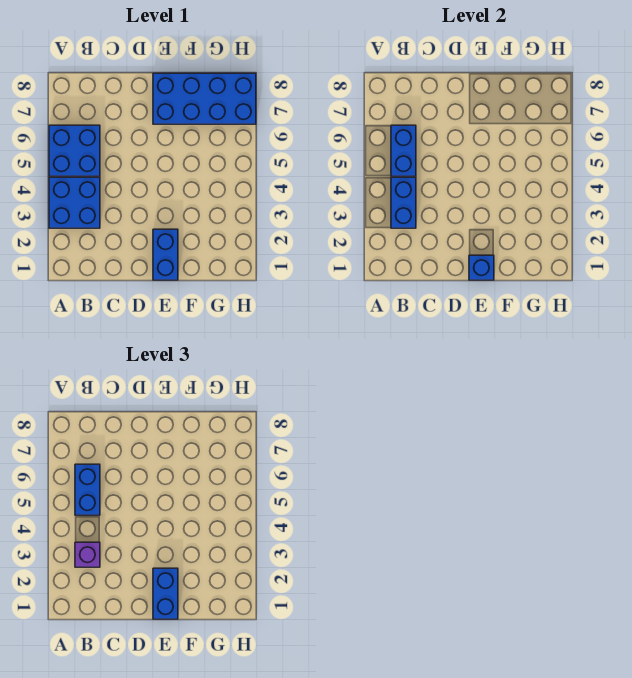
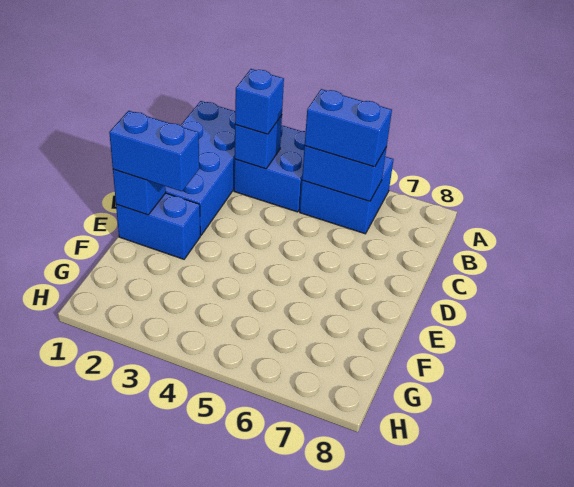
blue 1x2 brick [391,177,416,228] -> blue 1x1 brick [235,115,282,169]
purple 1x1 brick [75,542,100,567] -> blue 1x1 brick [235,69,284,134]
blue 2x4 brick [153,73,256,124] -> blue 2x4 brick moved to [165,101,235,235]

